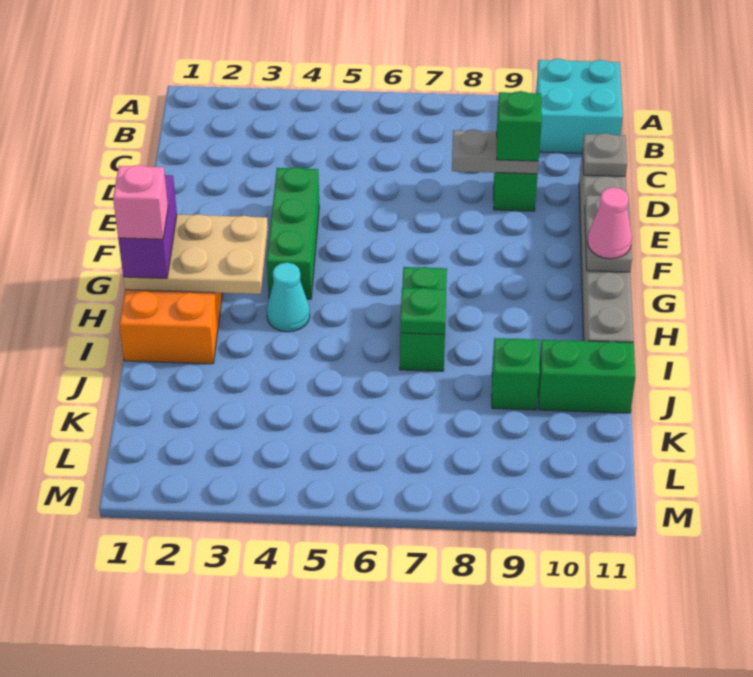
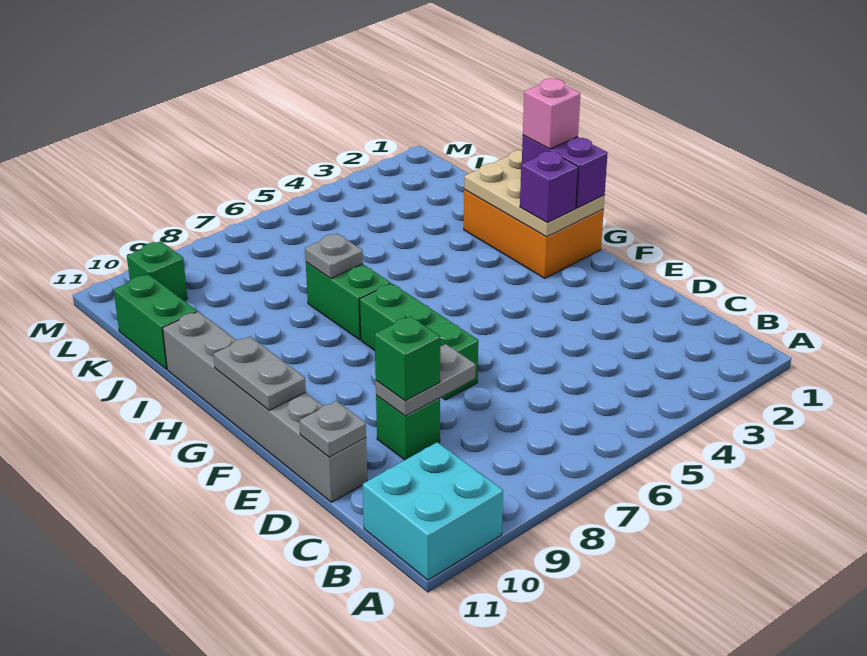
green 1x3 brick [267,167,319,299] -> green 1x3 brick moved to [360,283,478,400]
tan 2x3 plate [123,214,268,294] -> tan 2x3 plate turned to [464,150,605,237]
none -> purple 1x1 brick [520,151,578,223]
pink 1x1 cone [587,187,632,259] -> none
cyan 1x1 cone [267,262,310,332] -> none
green 1x1 plate [400,288,446,334] -> grey 1x1 plate [305,233,363,278]
green 1x1 brick [492,338,540,410] -> green 1x1 brick moved to [127,241,188,301]
green 1x2 brick [538,340,635,413] -> green 1x2 brick turned to [114,274,197,369]

